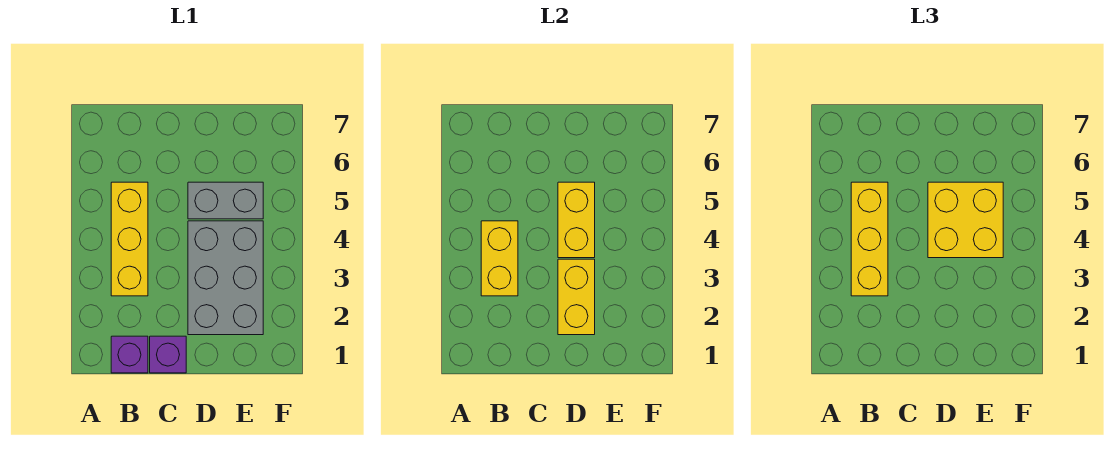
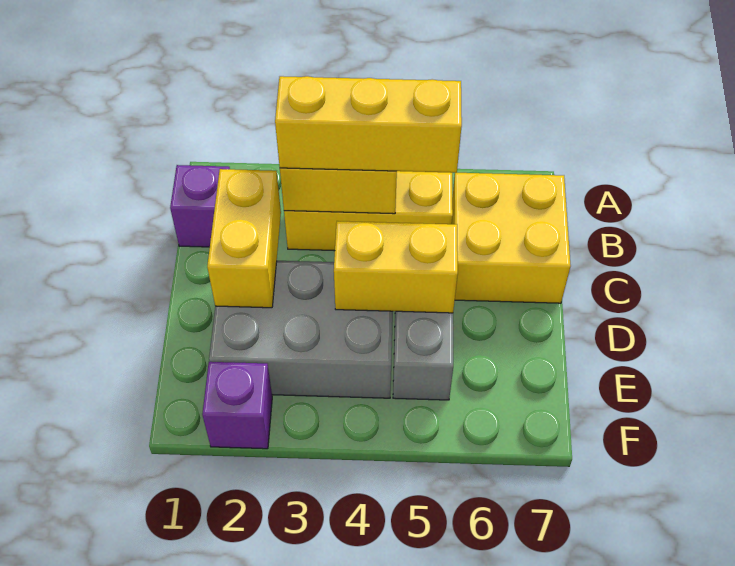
purple 1x1 brick [150,336,186,373] -> purple 1x1 brick moved to [202,362,272,449]
yellow 1x2 brick [558,259,595,335] -> yellow 1x2 brick turned to [207,169,281,308]
yellow 2x2 brick [928,182,1003,258] -> yellow 2x2 brick moved to [452,173,571,303]

